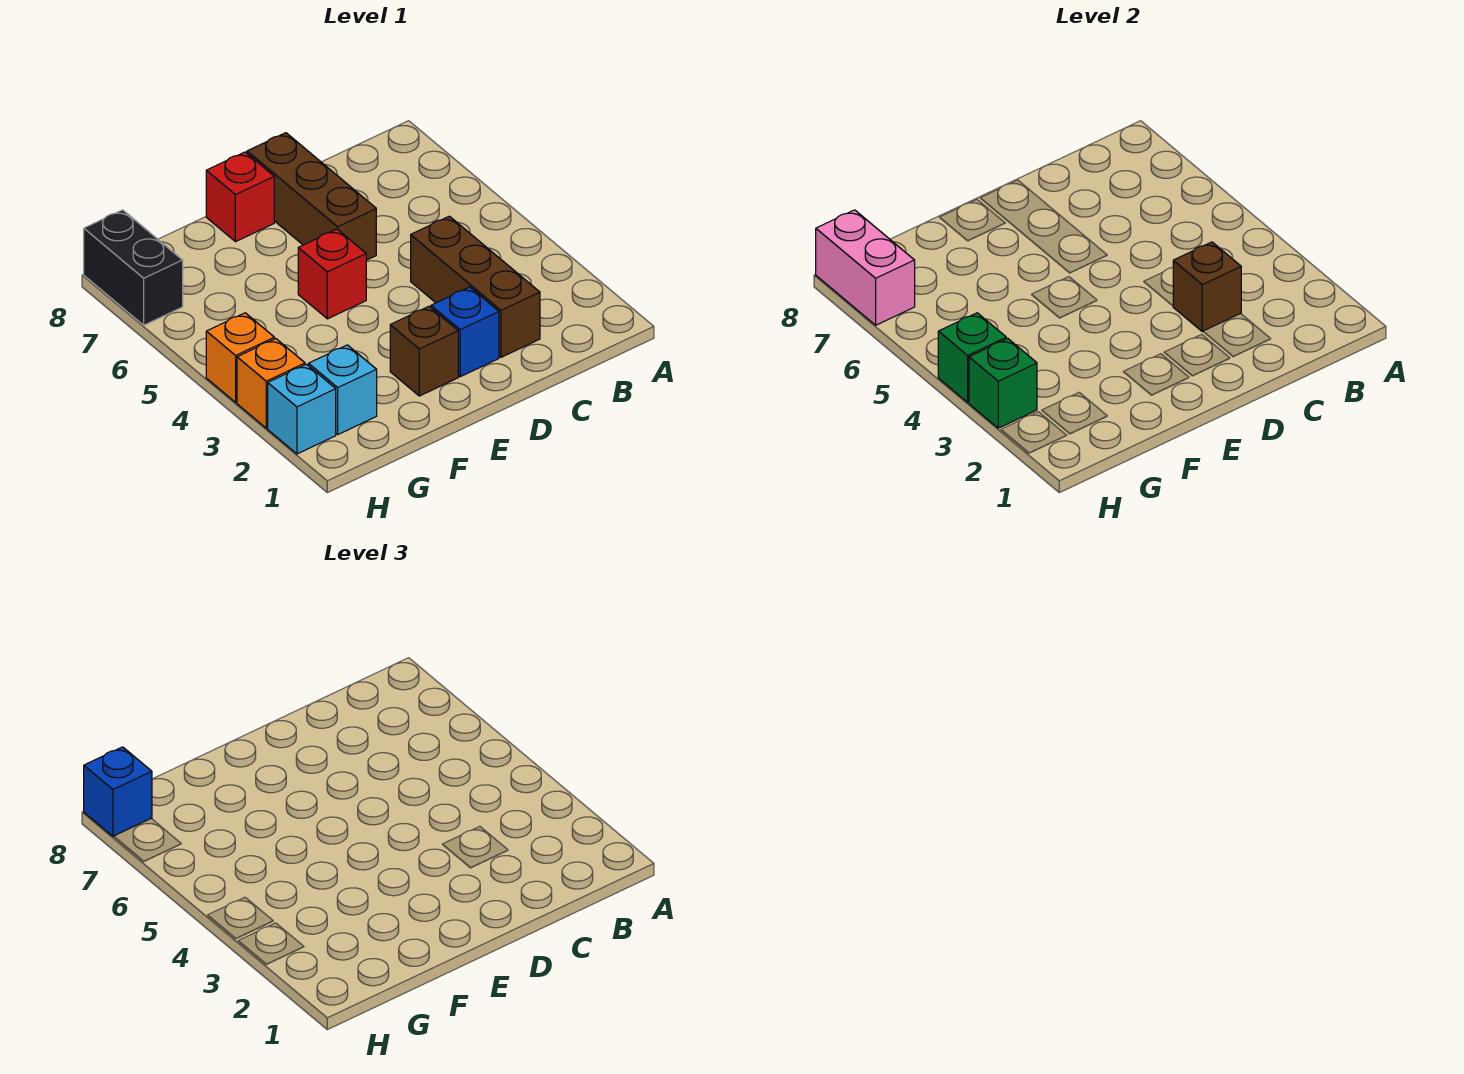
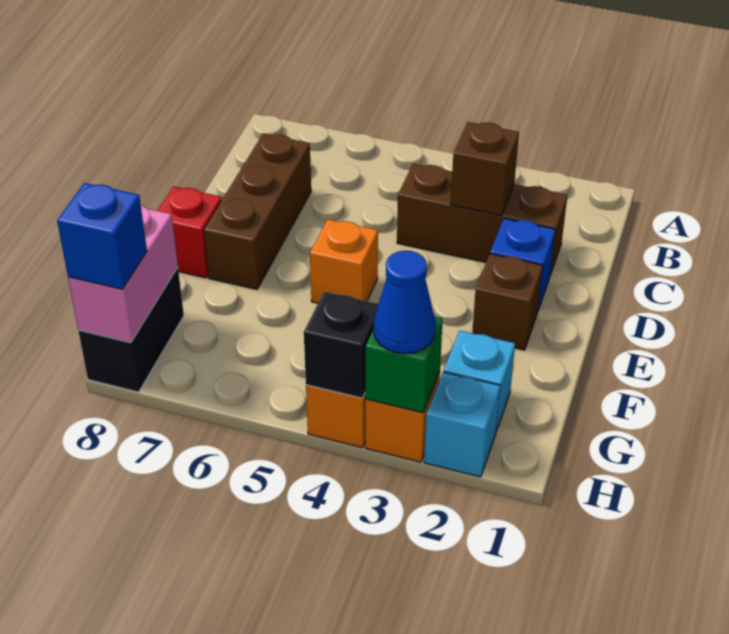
brown 1x3 brick [247,133,376,260] -> brown 1x3 brick turned to [204,134,311,289]
red 1x1 brick [298,229,366,319] -> orange 1x1 brick [310,219,378,303]
none -> blue 1x1 cone [374,251,436,354]
green 1x1 brick [938,313,1006,402] -> black 1x1 brick [304,292,378,398]
black 1x2 brick [84,210,183,325] -> black 1x2 brick turned to [79,267,184,392]
pink 1x2 brick [816,210,915,325] -> pink 1x2 brick turned to [68,206,178,343]

